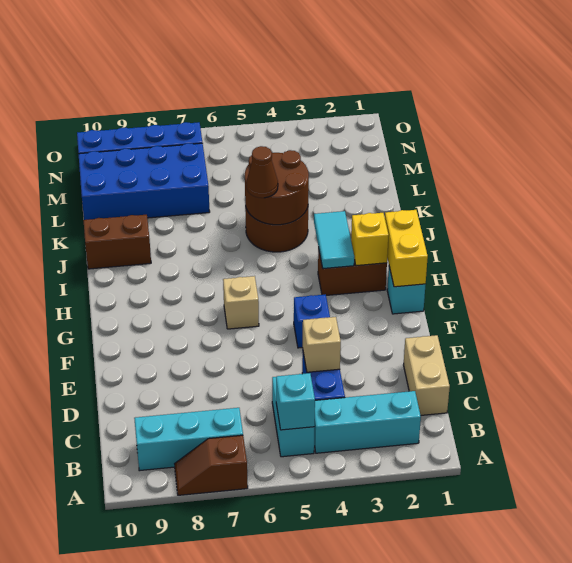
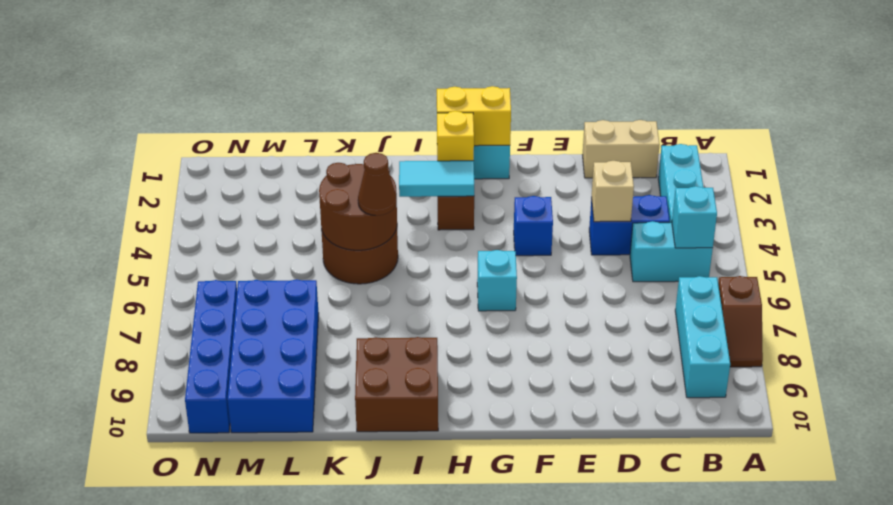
tan 1x1 brick [223,276,259,329] -> cyan 1x1 brick [477,250,517,311]
brown 1x2 brick [83,215,151,269] -> brown 2x2 brick [355,337,438,432]

